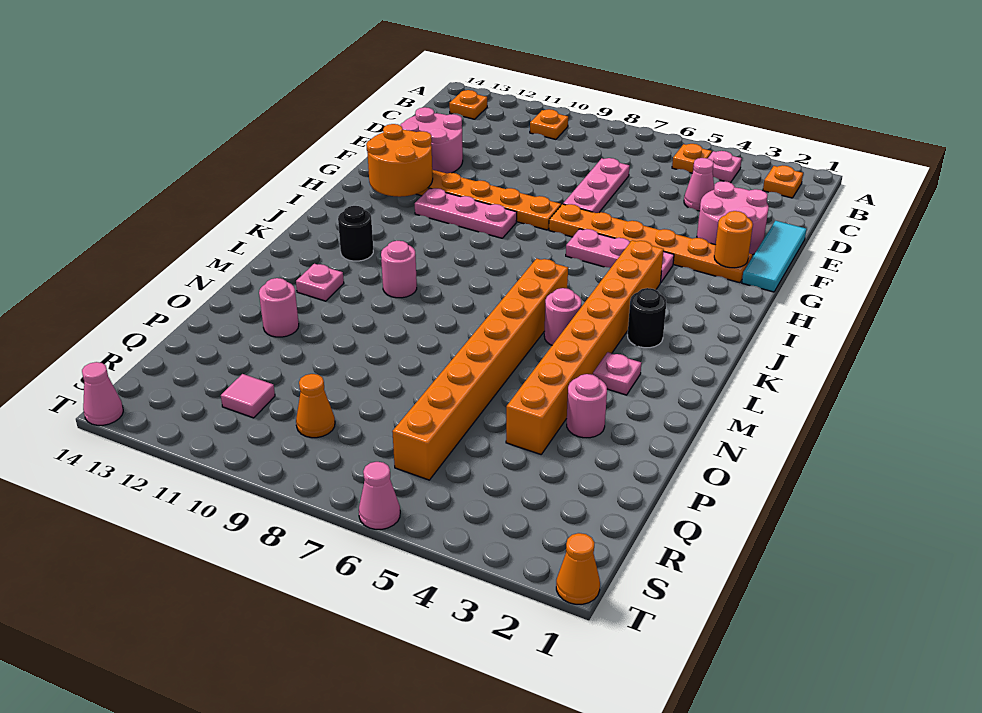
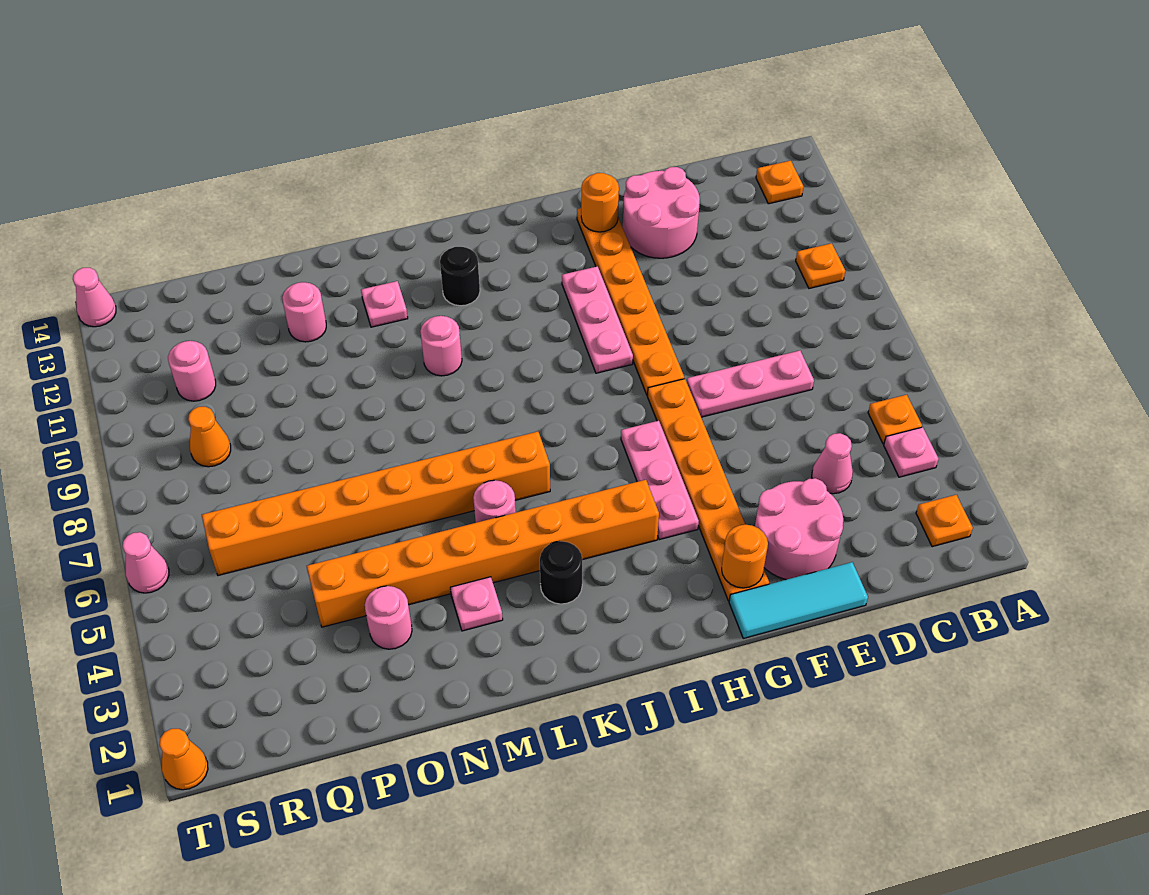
orange 2x2 round brick [366,124,433,197] -> orange 1x1 round brick [581,173,619,232]
pink 1x1 tile [221,374,275,418] -> pink 1x1 round brick [168,341,216,401]

